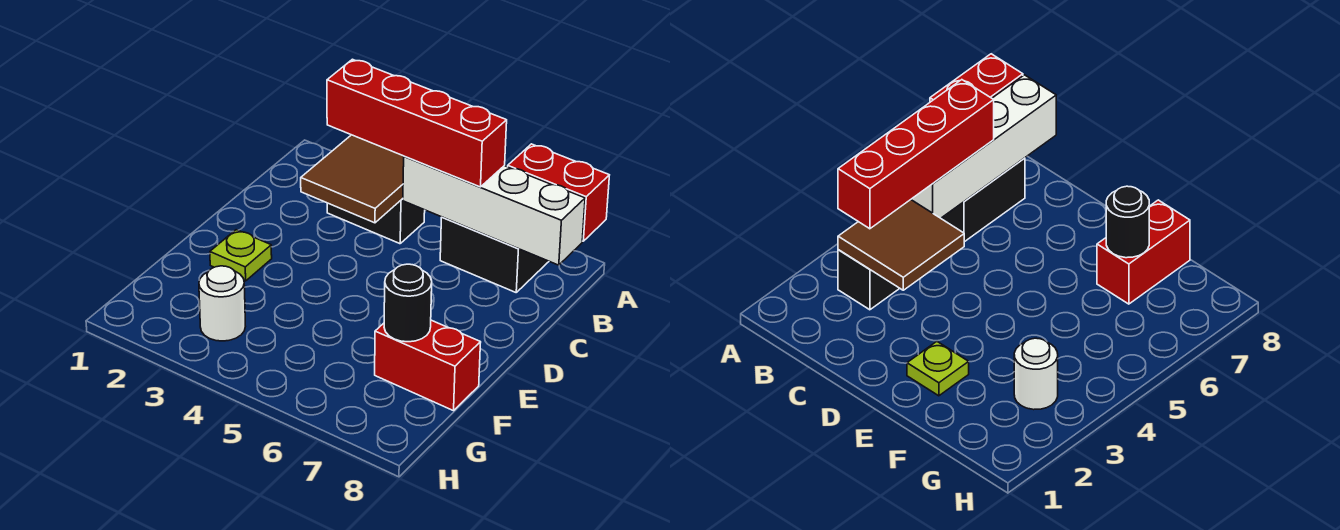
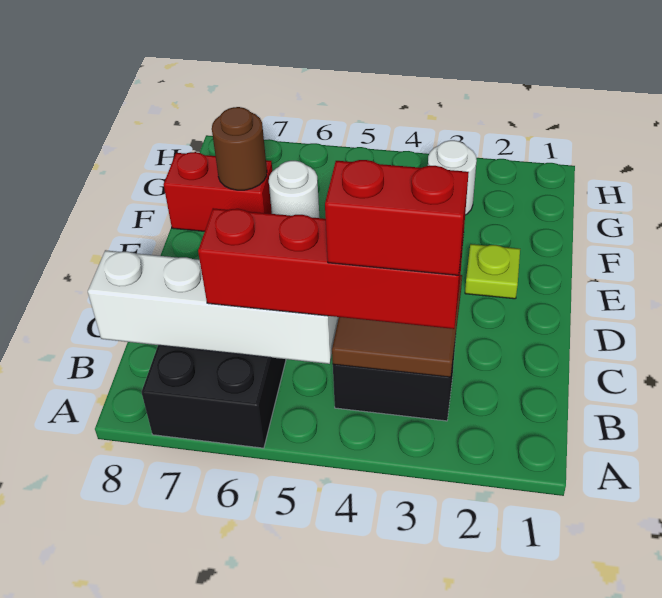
red 1x2 brick [508,144,609,241] -> red 1x2 brick moved to [325,160,469,275]
none -> white 1x1 round brick [269,161,320,218]
black 1x1 round brick [384,264,432,342] -> brown 1x1 round brick [212,107,267,190]

